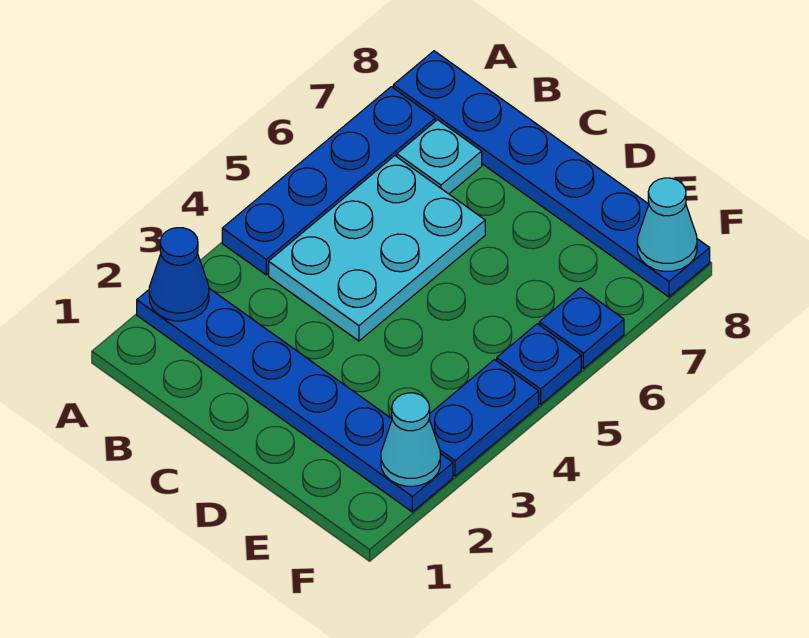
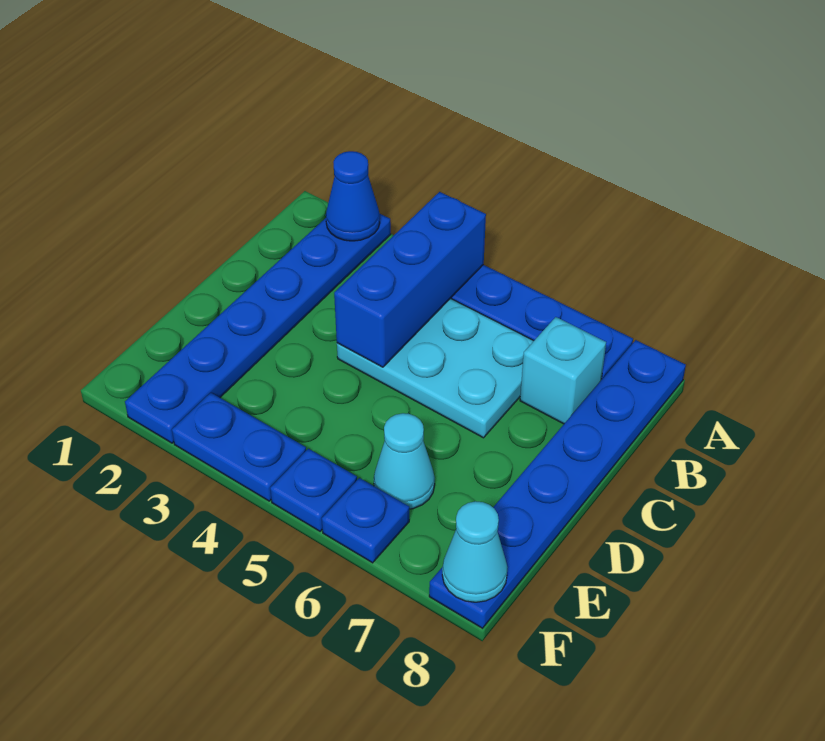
none -> blue 1x3 brick [334,192,486,367]
cyan 1x1 plate [397,120,482,194] -> cyan 1x1 brick [520,317,606,424]
cyan 1x1 cone [381,393,440,486] -> cyan 1x1 cone moved to [374,413,435,509]

